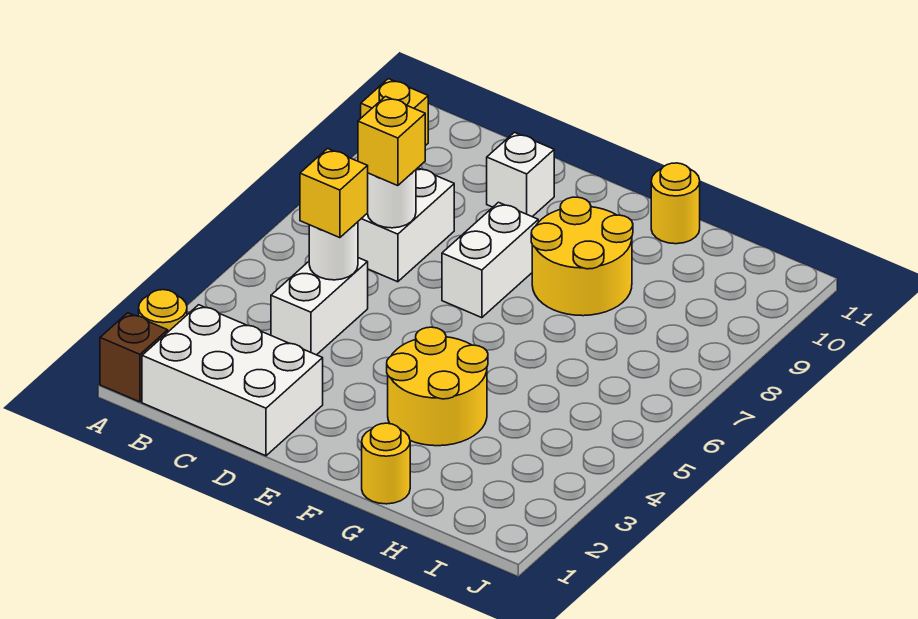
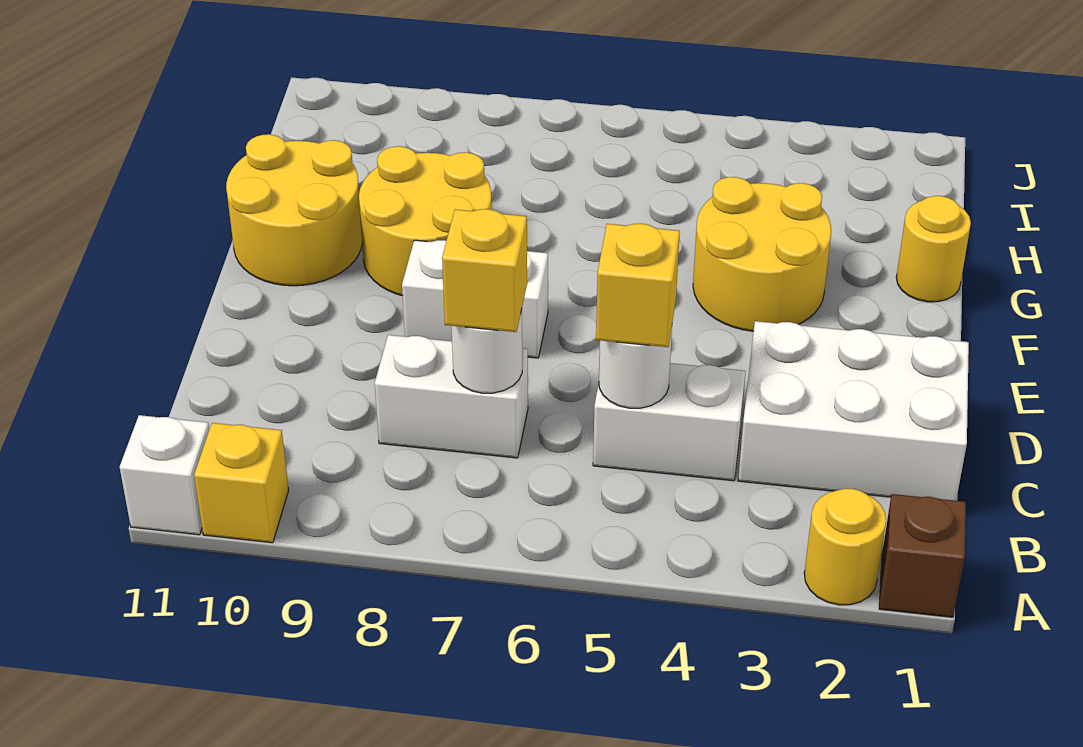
white 2x3 brick [142,305,323,456] -> white 2x3 brick turned to [738,321,969,501]
white 1x1 brick [487,132,554,217] -> white 1x1 brick moved to [120,415,209,535]
yellow 1x1 round brick [651,163,700,244] -> yellow 2x2 round brick [226,134,362,286]

